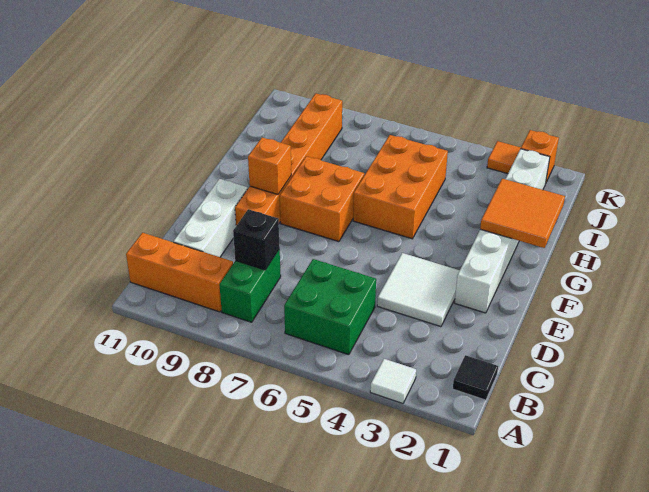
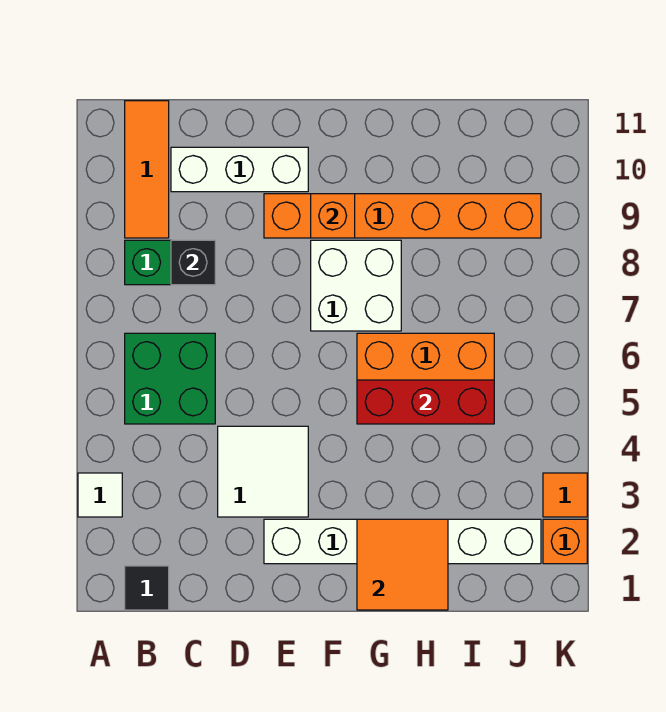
orange 1x3 brick [126,233,233,312] -> orange 1x3 tile [125,101,169,238]
orange 2x2 brick [280,156,364,241] -> white 2x2 brick [311,240,401,331]
none -> red 1x3 brick [357,380,494,424]

